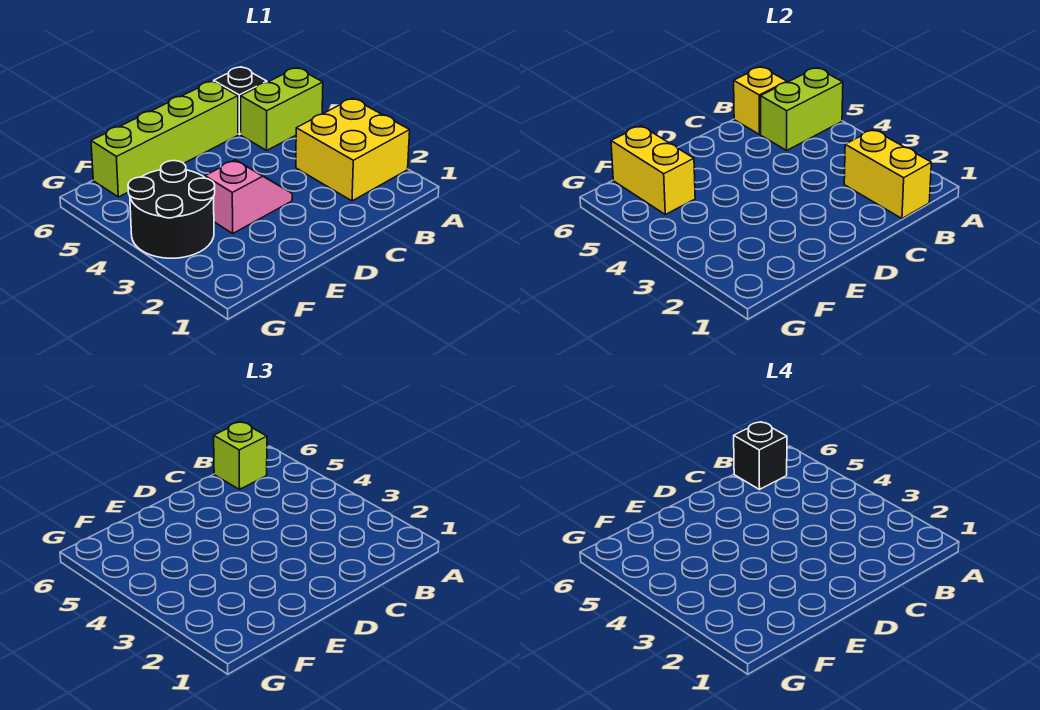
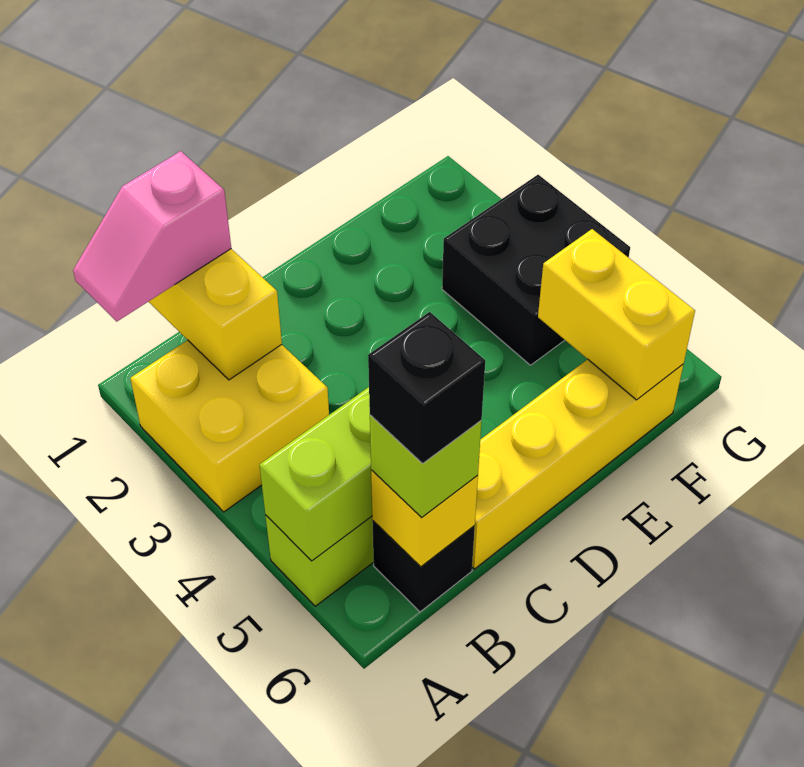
lime 1x4 brick [91,81,238,197] -> yellow 1x4 brick [472,359,683,569]
pink 1x2 slope [205,160,292,233] -> pink 1x2 slope moved to [73,151,231,321]
black 2x2 round brick [128,161,215,258] -> black 2x2 brick [442,175,630,365]

